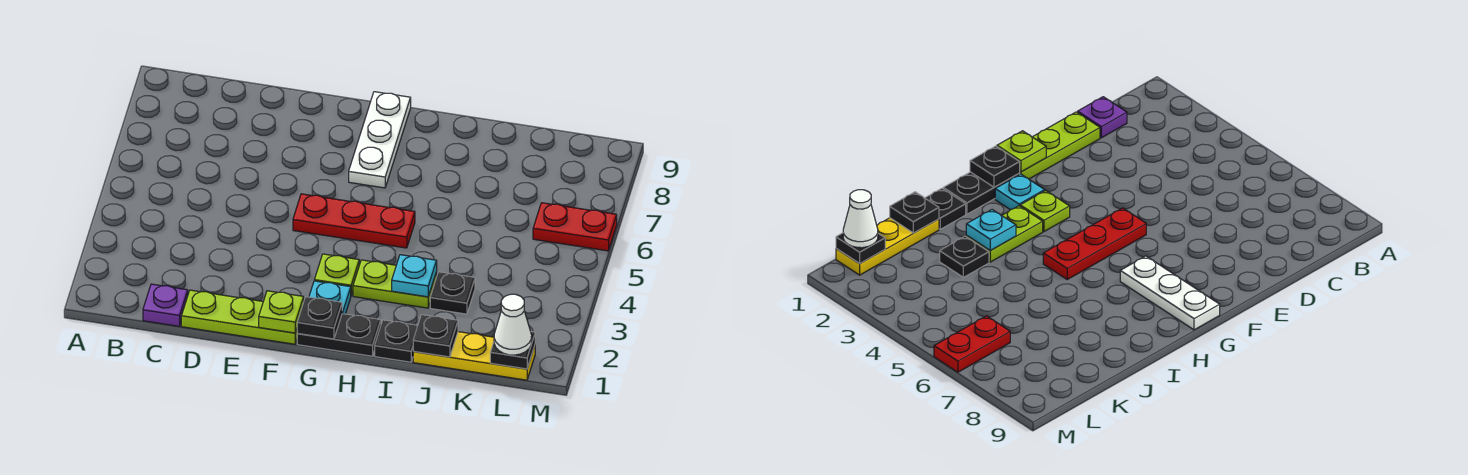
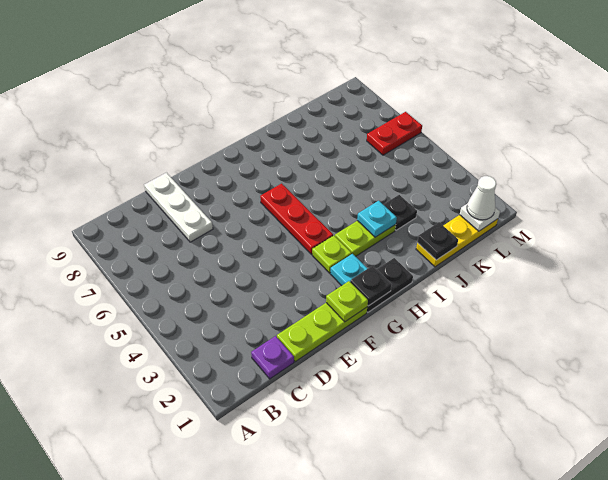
red 1x3 plate [293,194,415,248] -> red 1x3 plate turned to [260,184,333,254]
white 1x3 plate [349,92,411,188] -> white 1x3 plate moved to [144,173,213,242]
black 1x1 plate [375,320,418,362] -> none
black 1x1 plate [490,332,535,369] -> white 1x1 plate [460,203,500,231]

